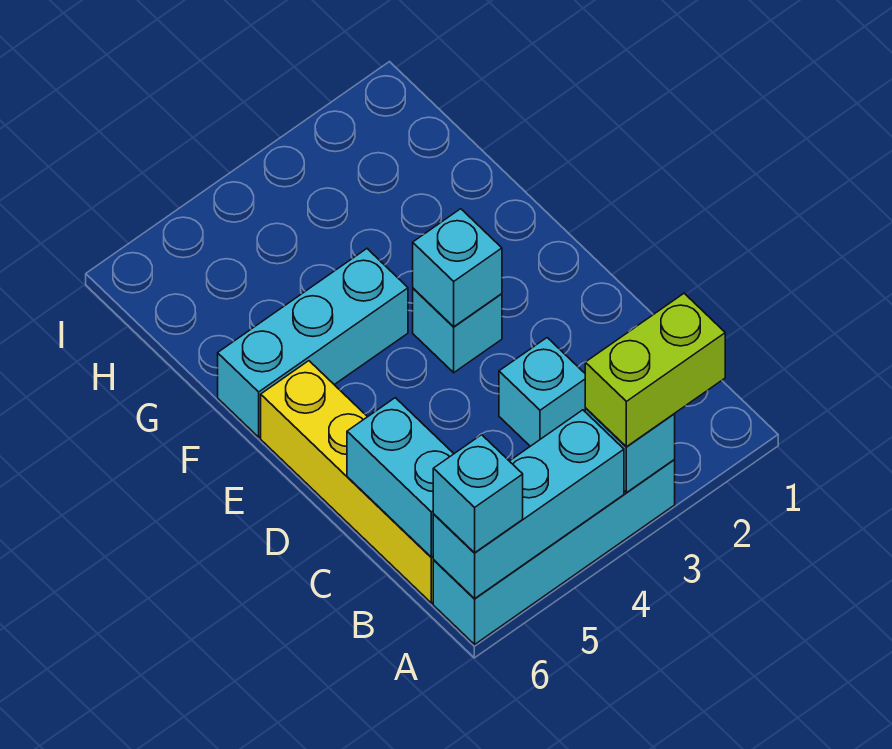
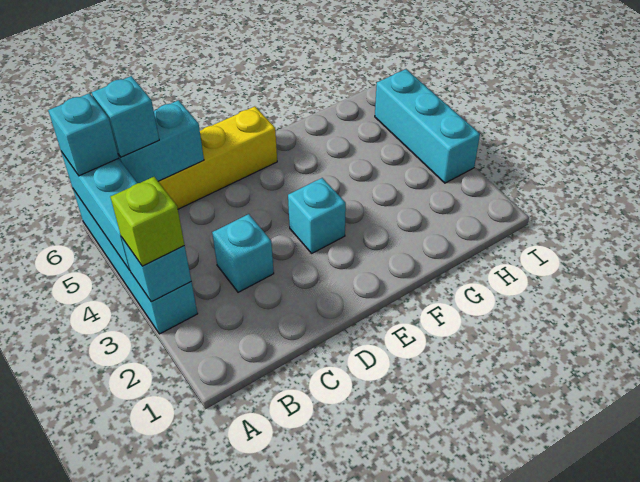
lime 1x2 brick [585,293,725,447] -> lime 1x1 brick [111,177,185,266]
cyan 1x1 brick [413,209,502,327] -> cyan 1x1 brick moved to [92,76,159,157]
cyan 1x3 brick [218,249,408,437] -> cyan 1x3 brick moved to [375,69,480,183]

